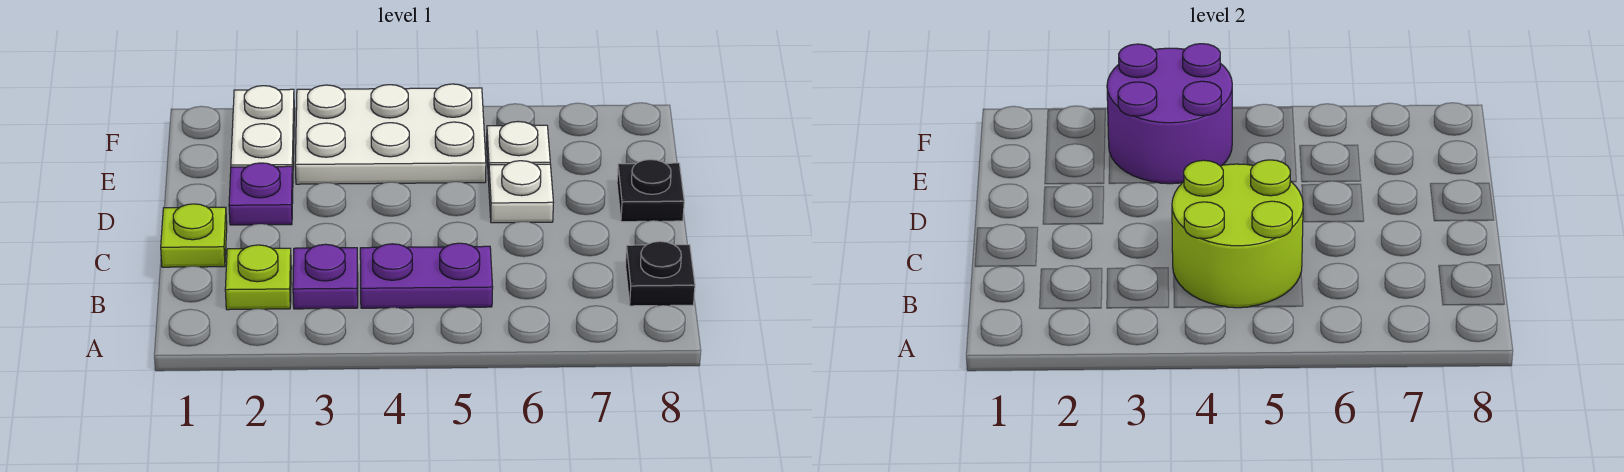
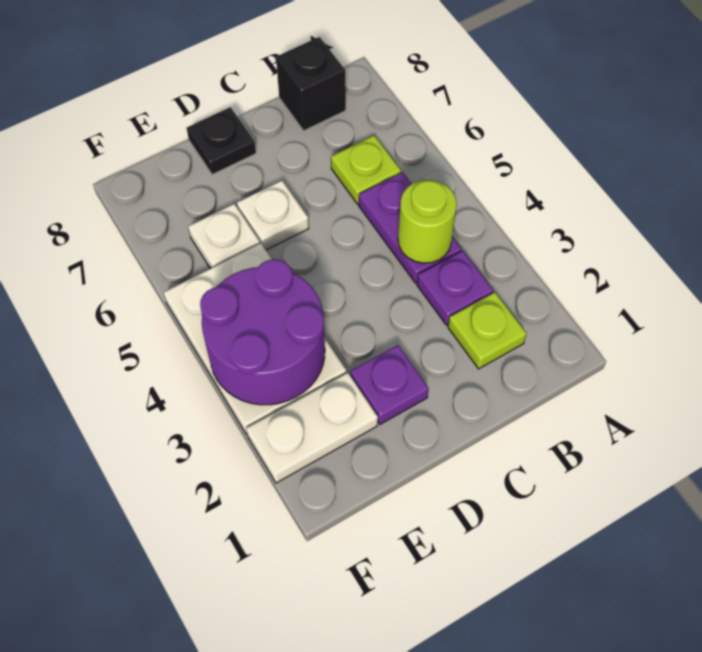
lime 2x2 round brick [1172,160,1303,308] -> lime 1x1 round brick [398,180,457,263]
black 1x1 plate [626,241,695,306] -> black 1x1 brick [276,37,346,131]
lime 1x1 plate [161,204,227,267] -> lime 1x1 plate moved to [331,135,401,204]

